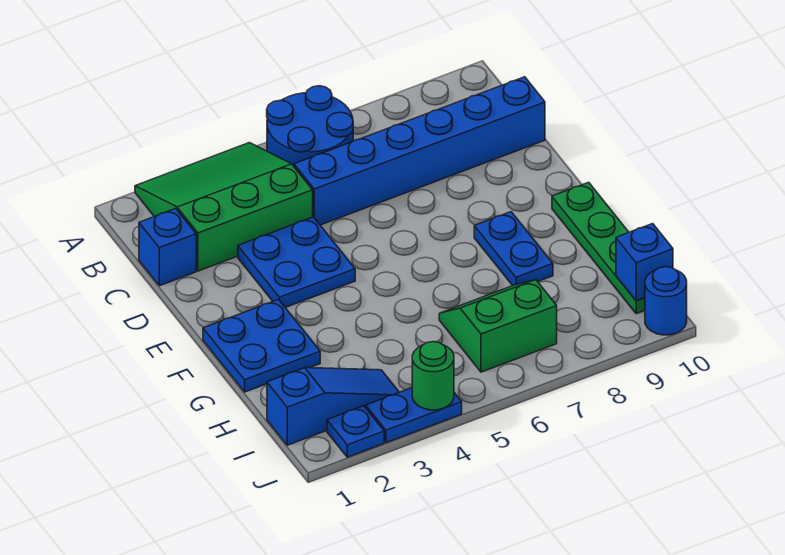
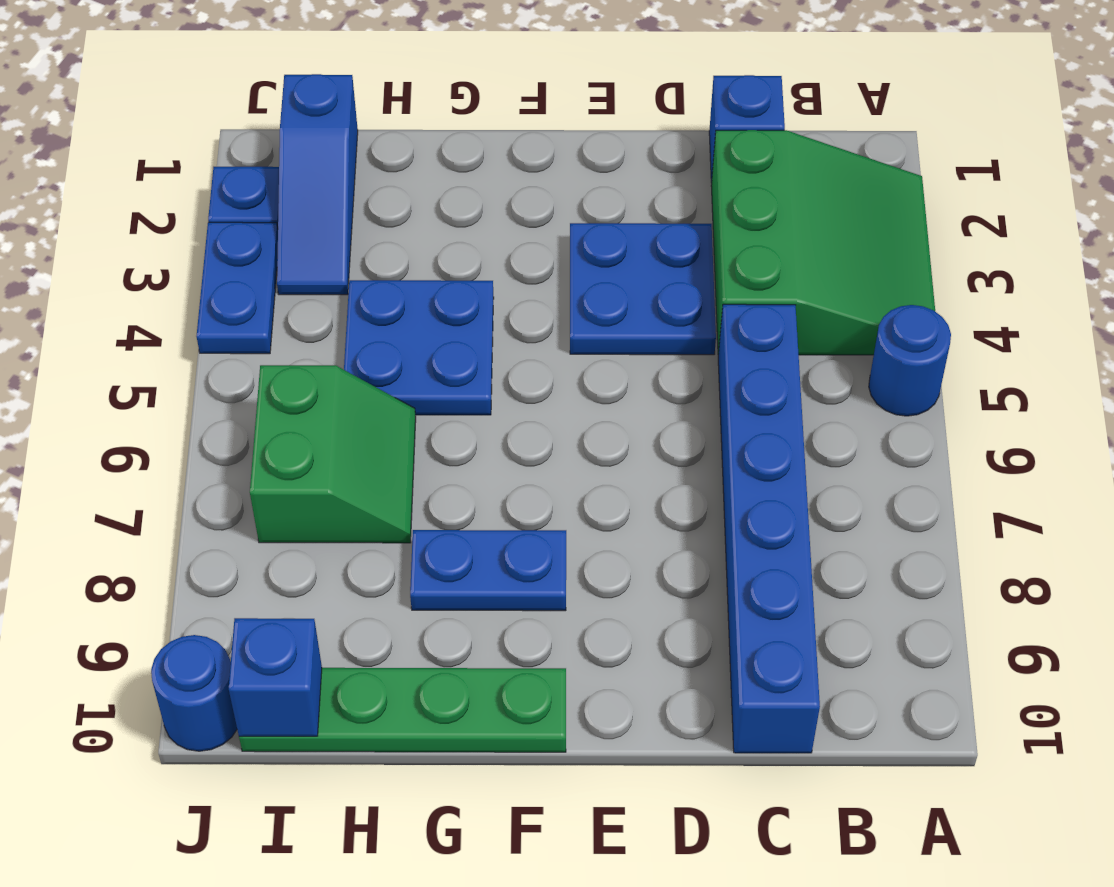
blue 2x2 round brick [267,86,353,166] -> blue 1x1 round brick [869,305,951,416]
blue 2x2 plate [203,300,320,392] -> blue 2x2 plate moved to [344,280,494,415]
green 1x1 round brick [412,342,454,410] -> none

